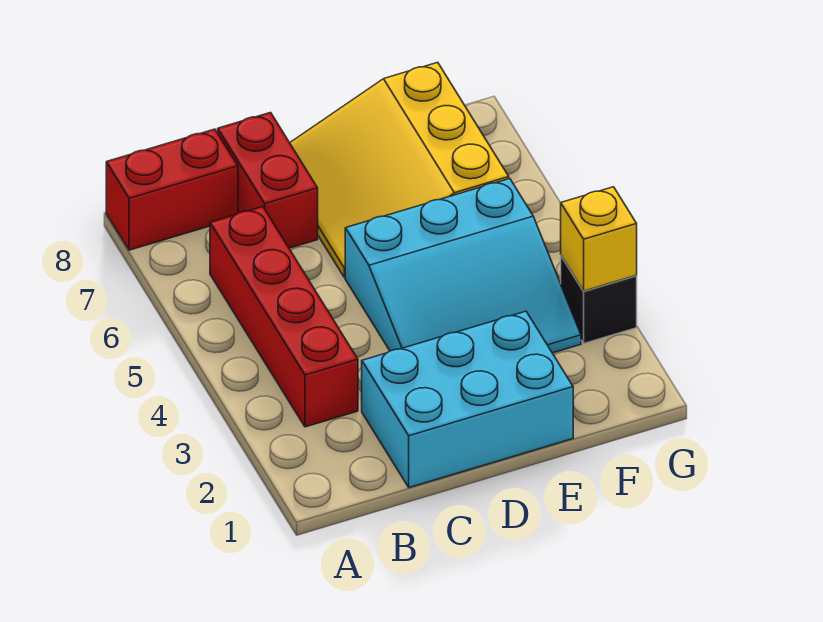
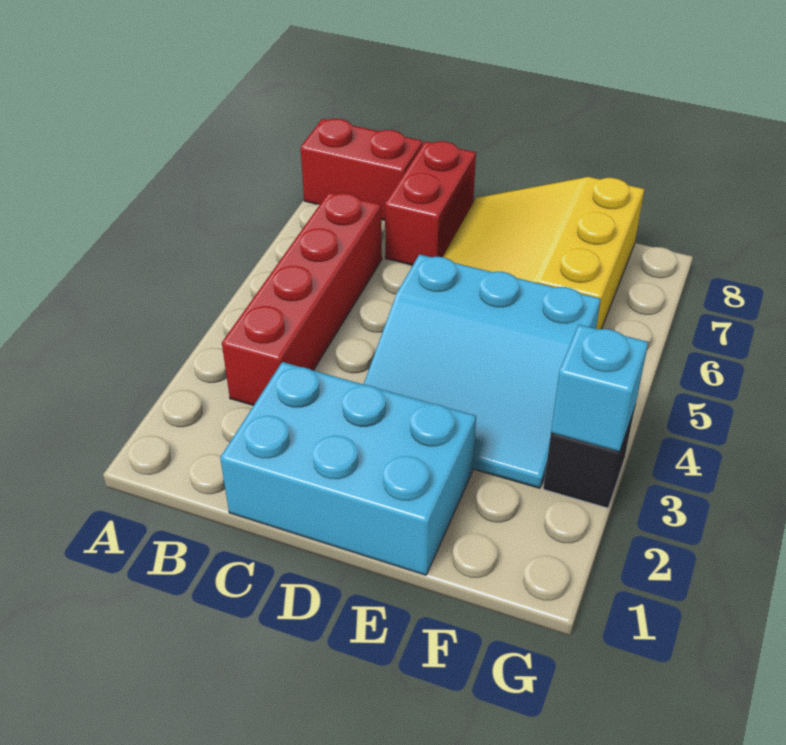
yellow 1x1 brick [561,187,637,291] -> cyan 1x1 brick [551,325,648,452]

